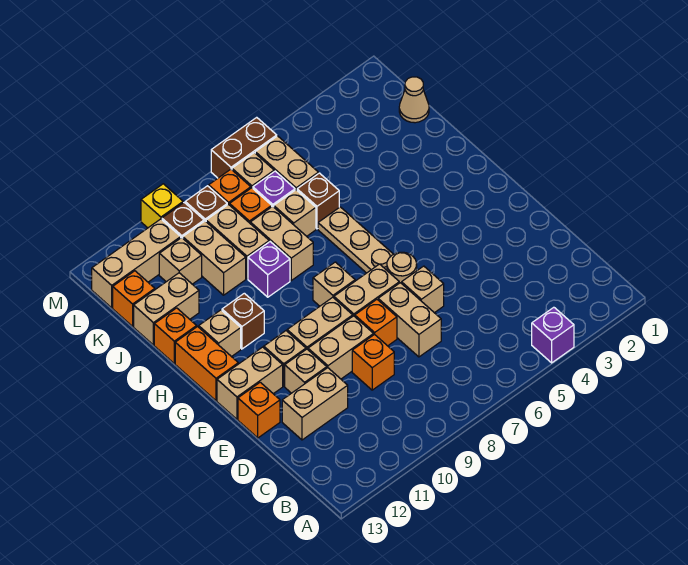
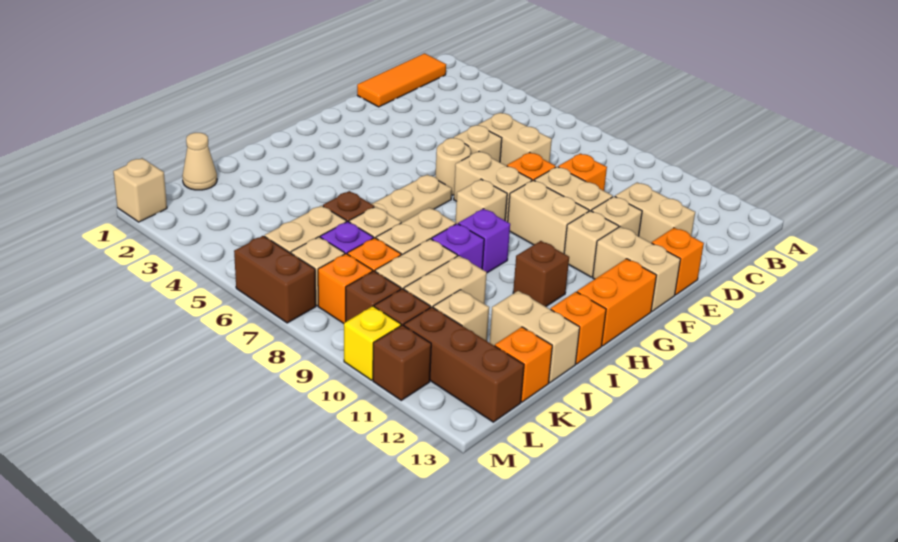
purple 1x1 brick [532,307,574,363] -> purple 1x1 brick moved to [458,209,510,273]
none -> orange 1x3 tile [357,53,446,107]
tan 1x2 brick [378,283,441,357] -> tan 1x2 brick turned to [478,113,552,166]
tan 1x1 brick [199,310,241,357] -> tan 1x1 brick moved to [113,158,167,222]
tan 1x3 brick [92,219,181,308] -> brown 1x3 brick [404,307,524,422]
none -> brown 1x1 brick [373,325,431,400]

